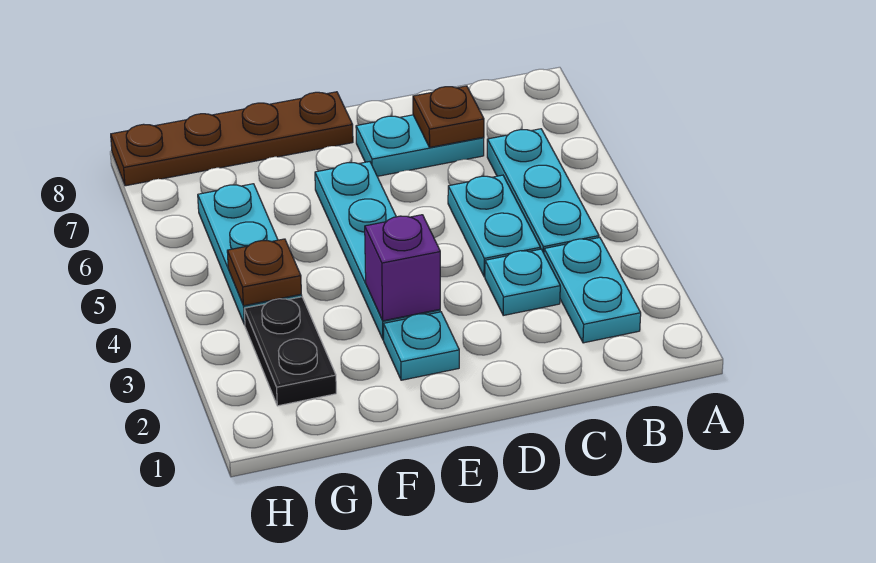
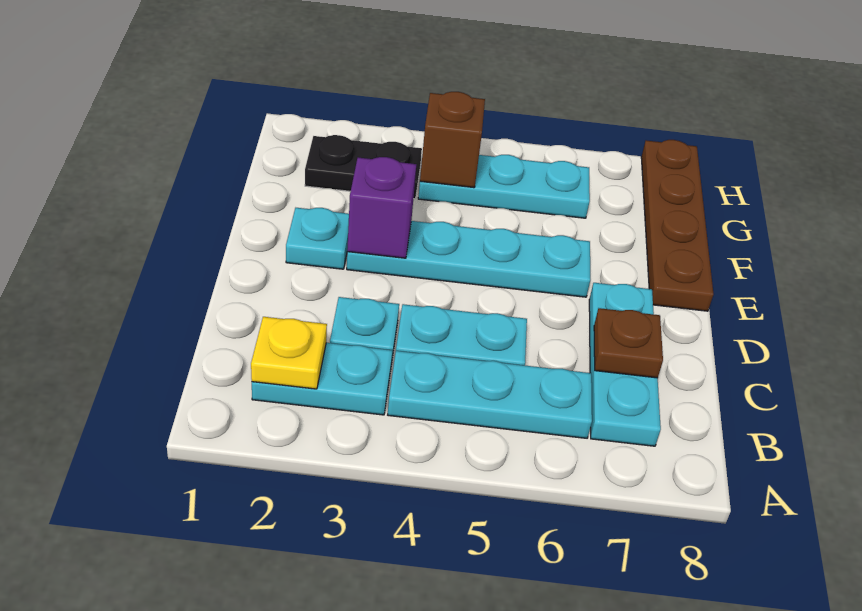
none -> yellow 1x1 plate [251,317,327,389]
cyan 1x2 plate [356,115,484,176] -> cyan 1x3 plate [589,283,661,446]
brown 1x1 plate [227,239,301,306] -> brown 1x1 brick [420,92,485,188]

